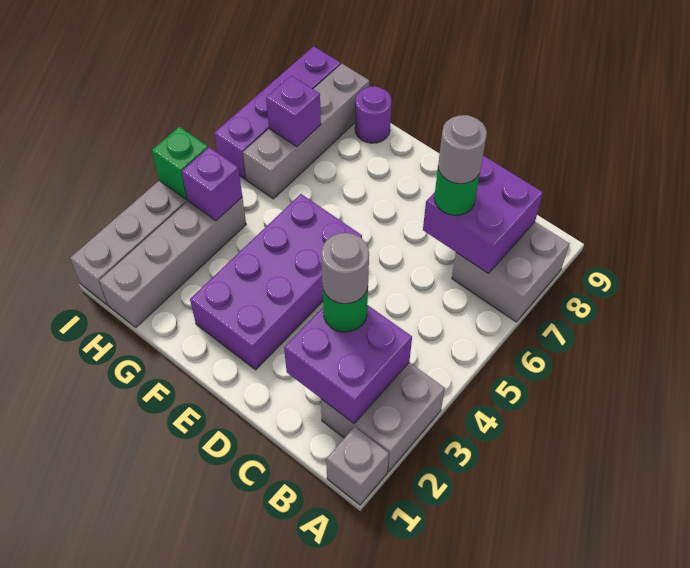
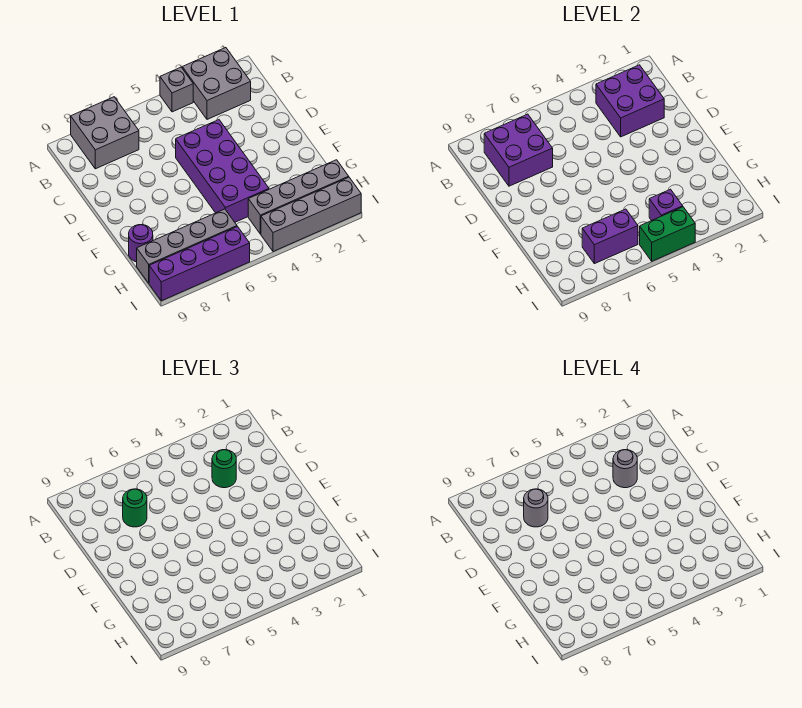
grey 1x1 brick [326,427,389,505] -> grey 1x1 brick moved to [160,67,193,112]
purple 2x4 brick [190,194,362,370] -> purple 2x4 brick turned to [176,120,269,222]
purple 1x1 brick [266,76,321,146] -> purple 1x2 brick [582,209,638,264]
green 1x1 brick [152,127,208,199] -> green 1x2 brick [640,207,695,261]

